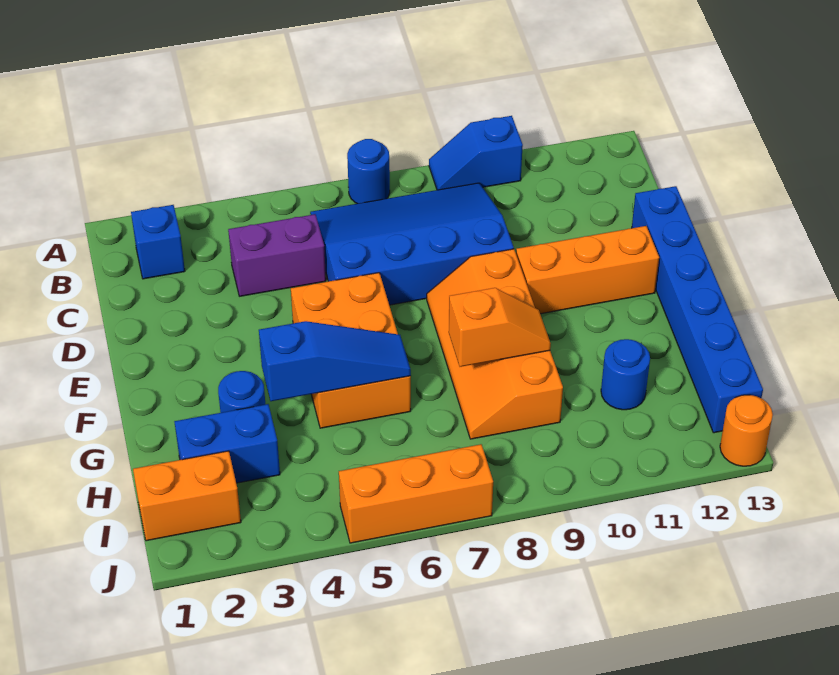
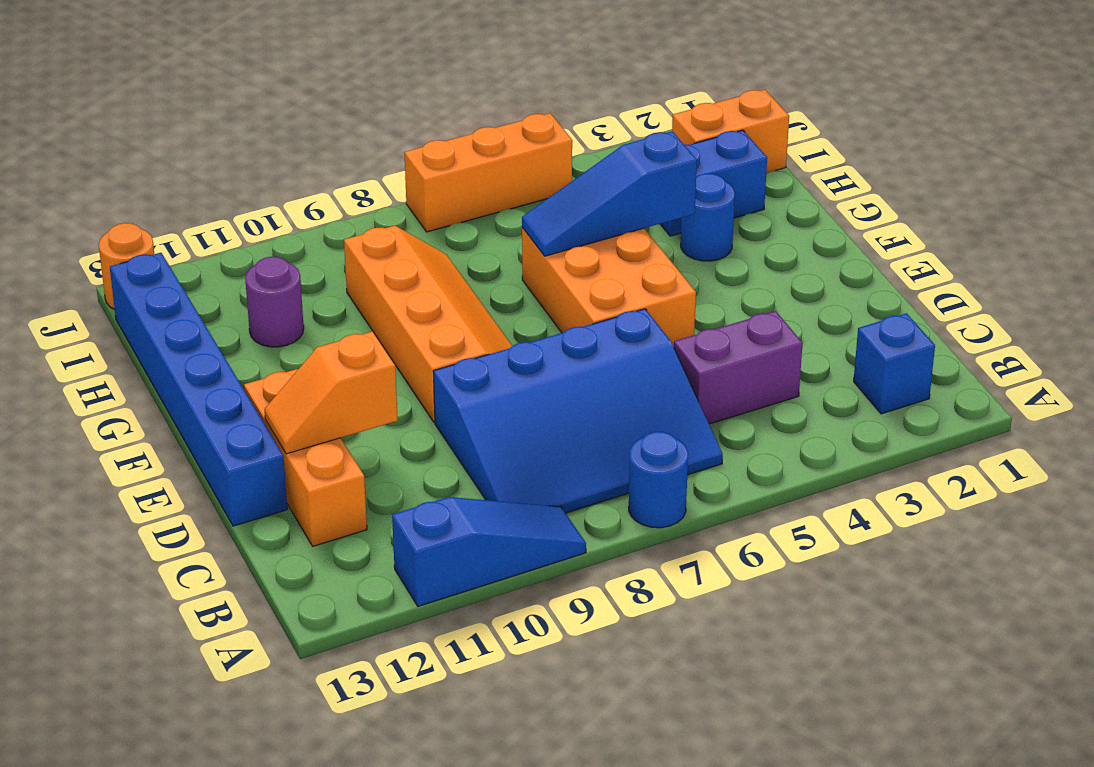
blue 1x2 slope [429,116,523,190] -> blue 1x3 slope [392,497,586,606]
orange 1x3 brick [516,226,659,314] -> orange 1x3 brick turned to [244,369,367,546]
orange 1x2 slope [449,288,551,367] -> orange 1x2 slope moved to [264,331,398,454]
blue 1x1 round brick [601,339,650,410] -> purple 1x1 round brick [245,257,304,347]

